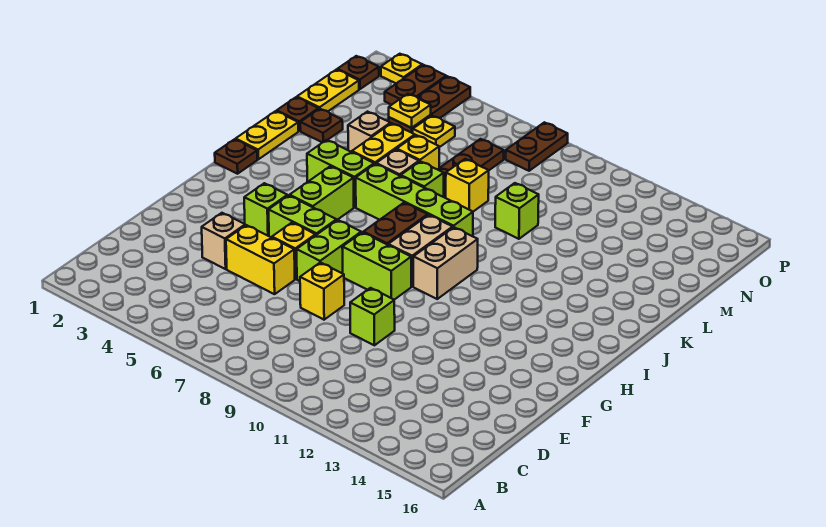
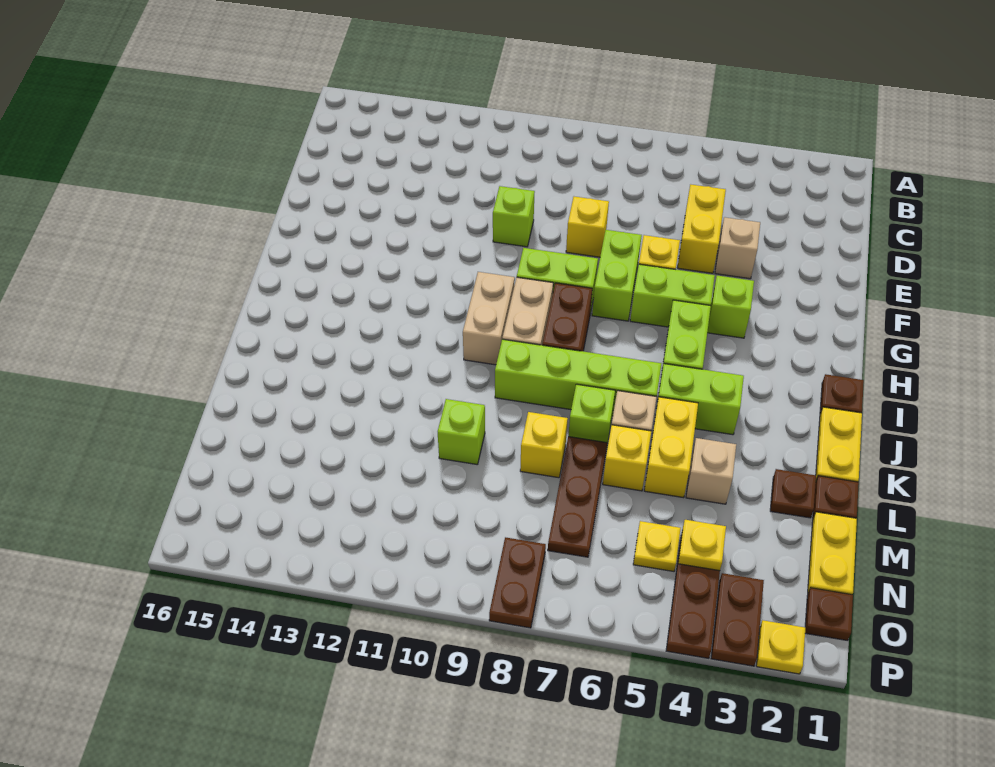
yellow 1x2 brick [226,225,295,294] -> yellow 1x2 brick turned to [677,184,726,273]

